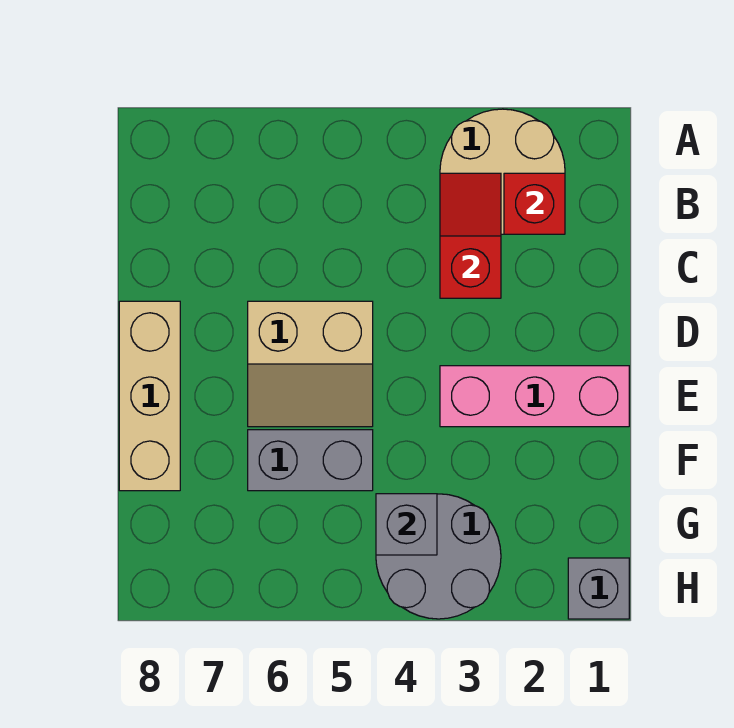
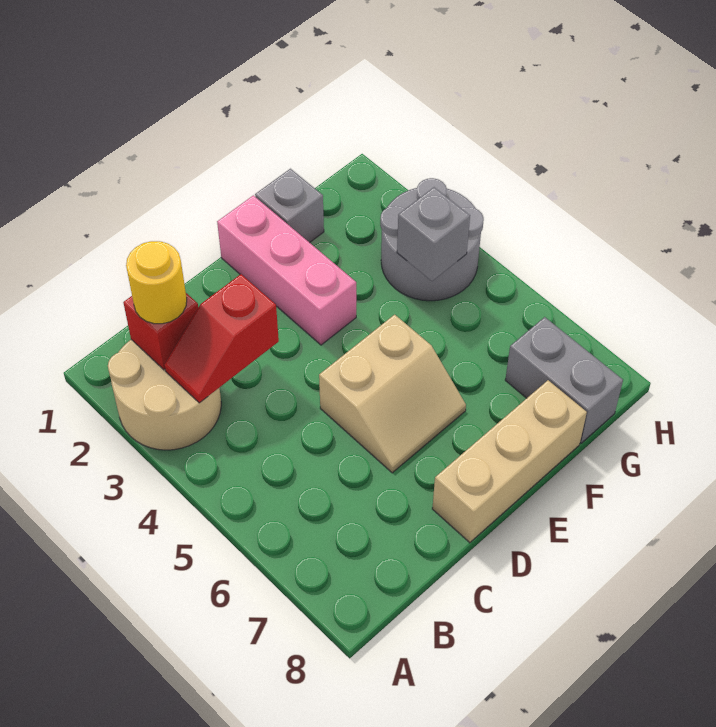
none -> yellow 1x1 round brick [126,241,187,324]
tan 2x2 slope [248,301,373,427] -> tan 2x2 slope turned to [319,315,466,473]
grey 1x2 brick [248,430,373,491] -> grey 1x2 brick moved to [505,317,623,443]
grey 1x1 brick [568,558,629,619] -> grey 1x1 brick moved to [255,169,324,243]

